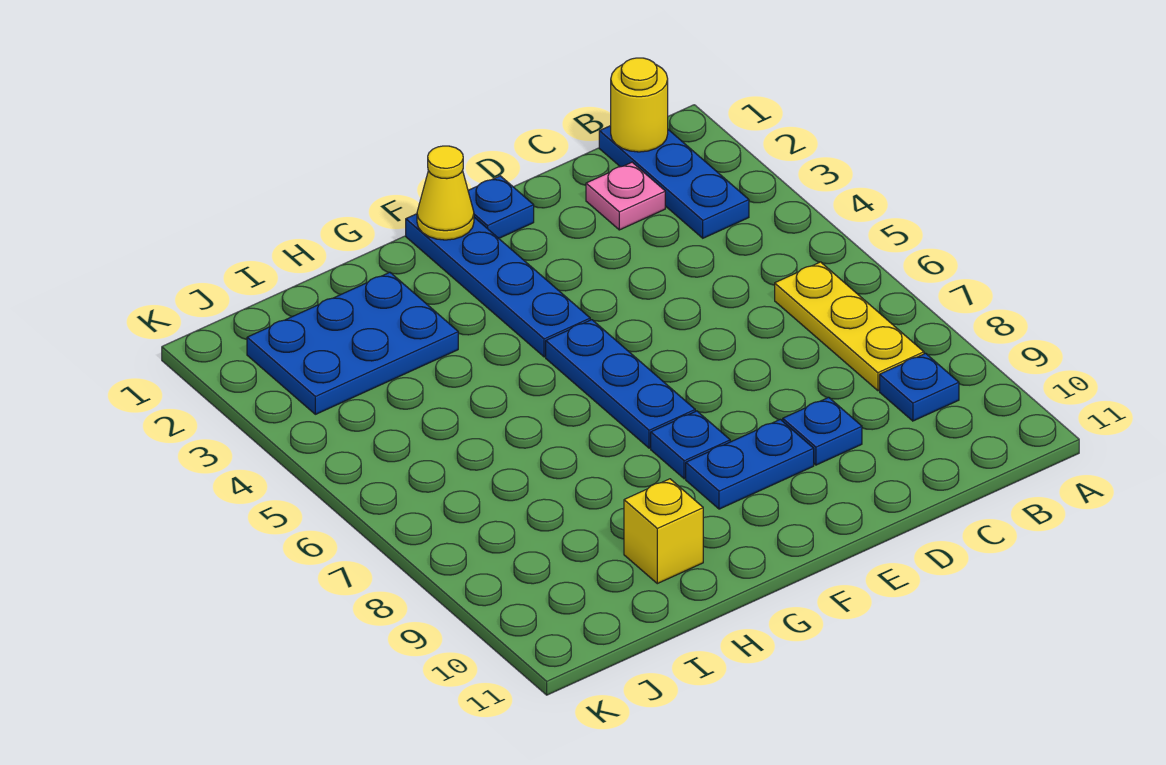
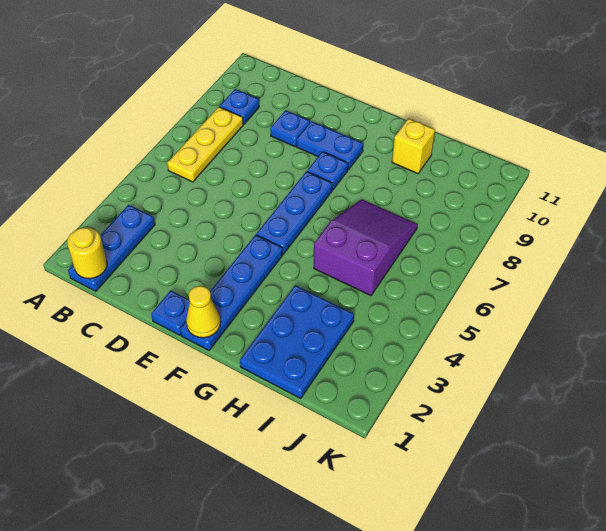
pink 1x1 plate [586,162,665,230] -> none
blue 2x3 plate [247,272,458,414] -> blue 2x3 plate turned to [240,285,354,398]
none -> purple 2x3 slope [314,199,418,296]

